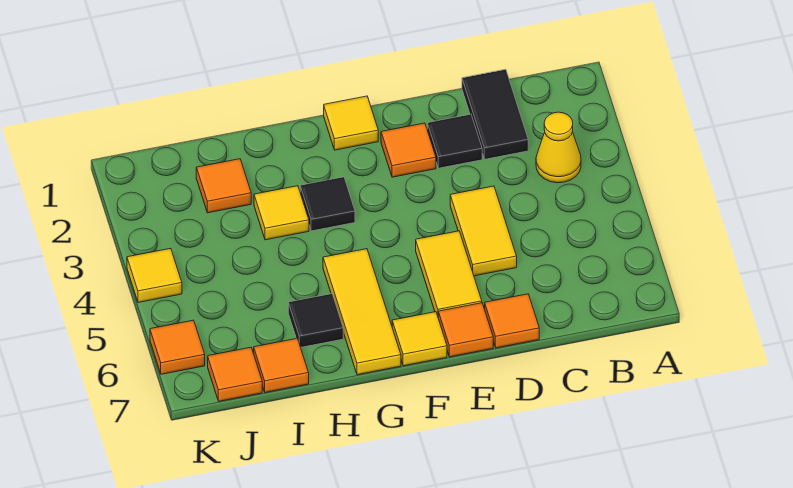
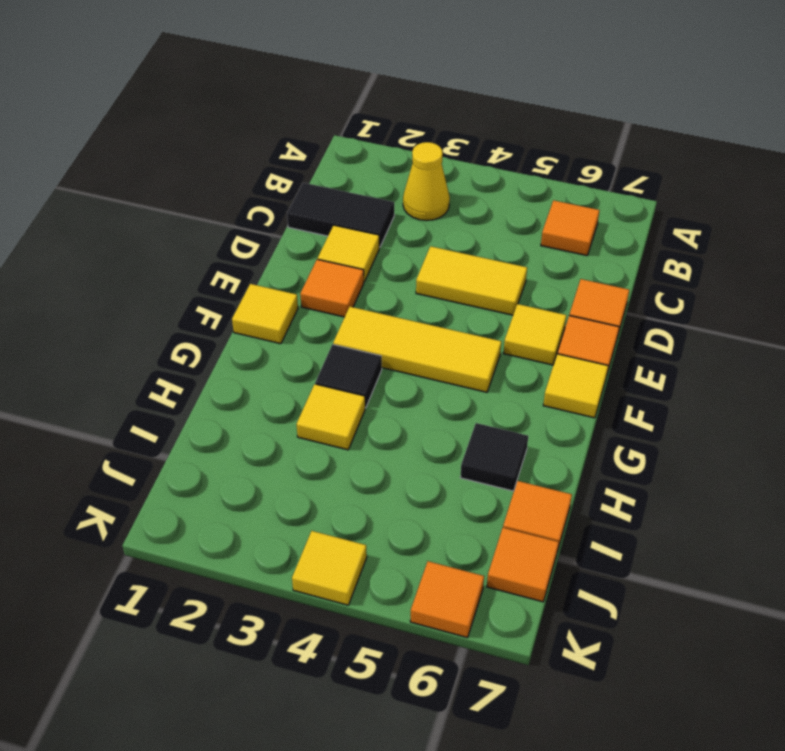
black 1x1 tile [427,114,482,168] -> yellow 1x1 tile [318,225,379,282]
yellow 1x2 tile [416,231,482,316] -> yellow 1x1 tile [503,304,566,365]
yellow 1x3 tile [323,249,401,375] -> yellow 1x3 tile moved to [333,307,501,392]
orange 1x1 tile [196,159,251,213] -> orange 1x1 tile moved to [541,200,599,256]

